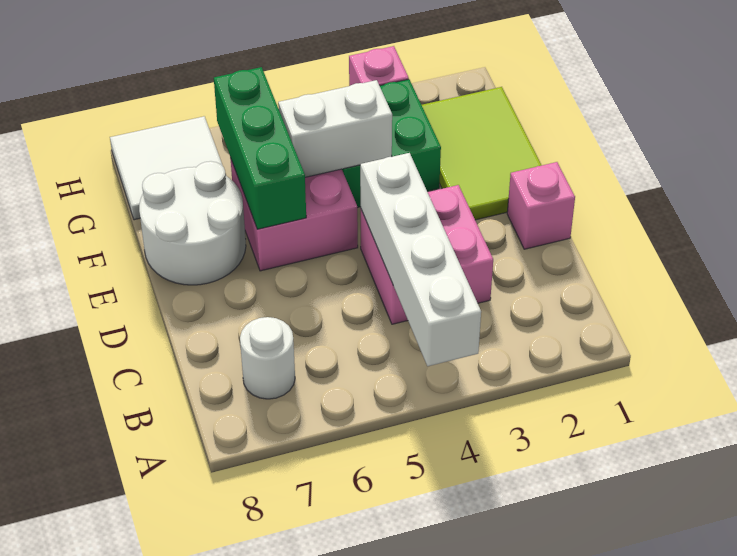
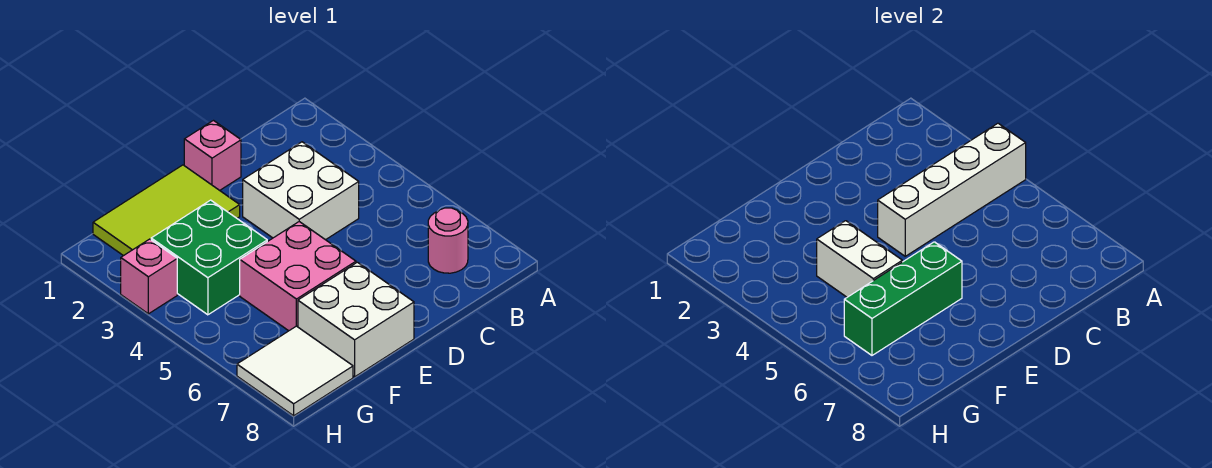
white 1x1 round brick [240,317,295,399] -> pink 1x1 round brick [428,208,468,273]
pink 2x2 brick [361,185,493,324] -> white 2x2 brick [243,142,359,240]
white 2x2 round brick [139,161,246,285] -> white 2x2 brick [298,262,414,377]

